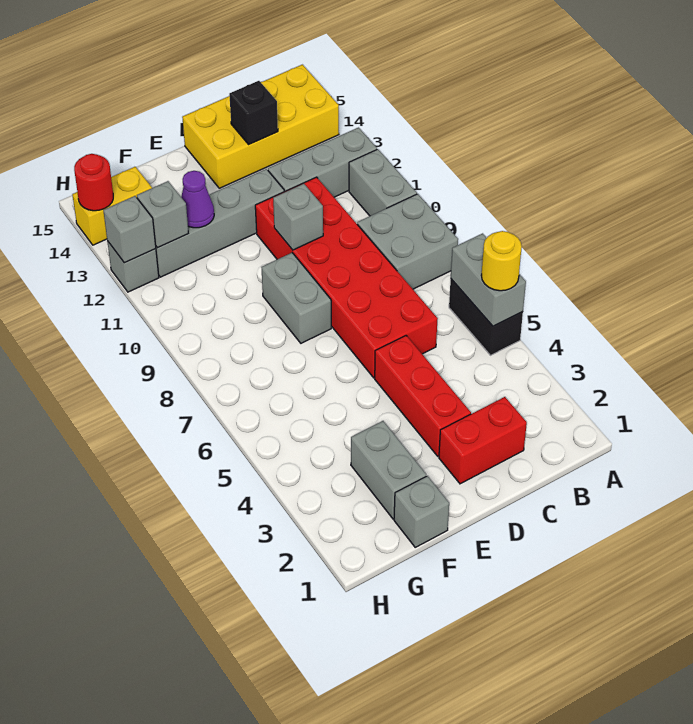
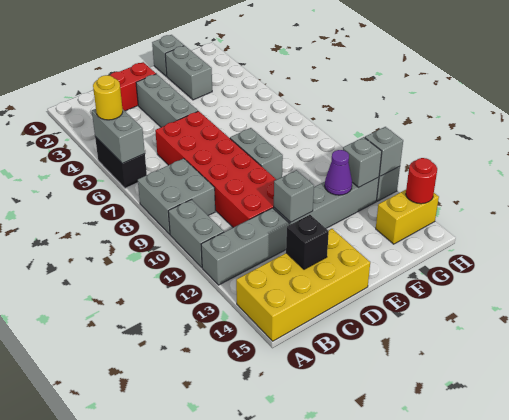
red 1x3 brick [375,336,471,456] -> grey 1x3 brick [136,74,198,127]
grey 1x1 brick [273,184,323,250] -> grey 1x1 brick moved to [274,170,314,222]

